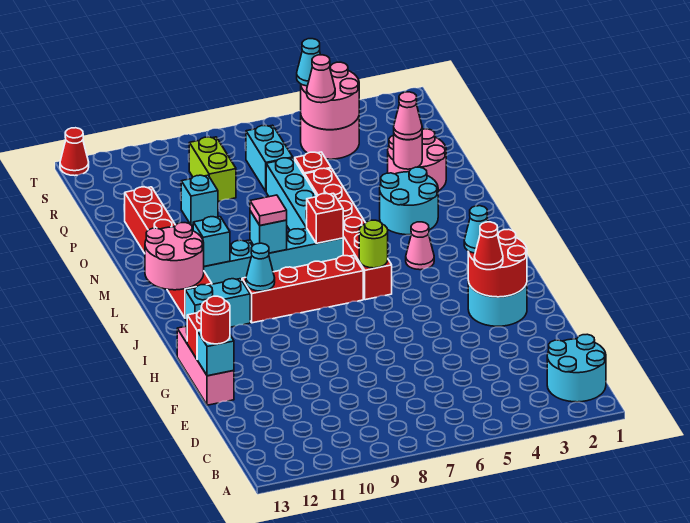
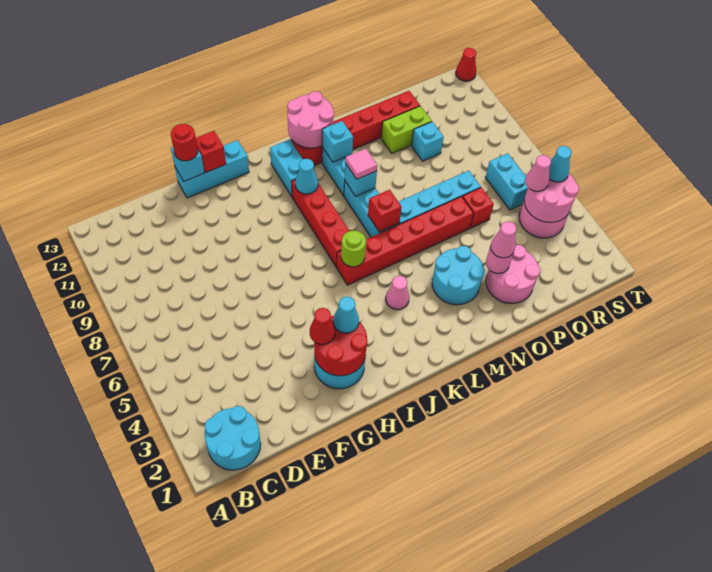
pink 1x3 brick [177,326,234,405] -> cyan 1x3 brick [175,140,249,198]
cyan 1x2 brick [246,125,293,191] -> cyan 1x2 brick turned to [485,153,528,210]
lime 1x2 brick [189,137,236,201] -> lime 1x2 brick moved to [381,106,432,153]

